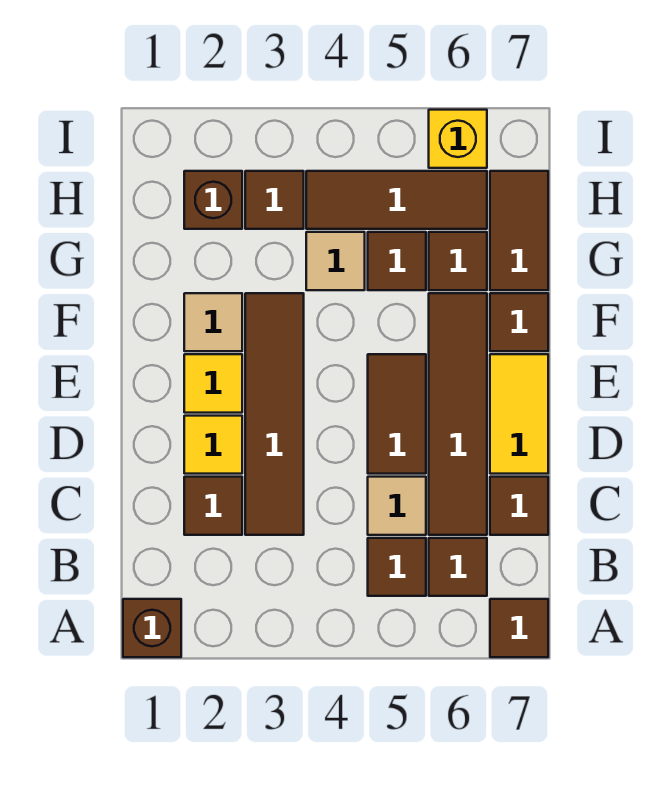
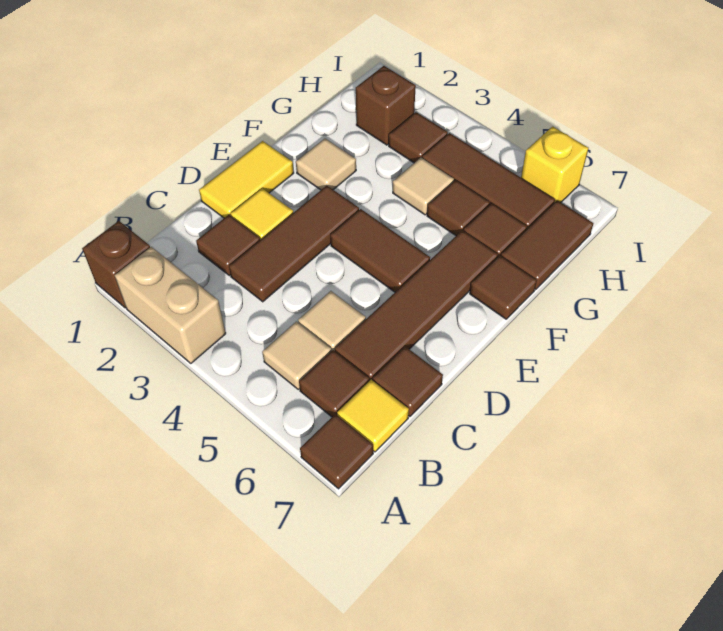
none -> tan 1x2 brick [115,247,226,363]
brown 1x1 tile [368,538,426,596] -> tan 1x1 tile [262,321,331,389]
brown 1x4 tile [245,293,304,535] -> brown 1x3 tile [229,186,359,302]
brown 1x2 tile [368,354,426,474] -> brown 1x2 tile turned to [330,209,430,292]
yellow 1x2 tile [490,354,548,474] -> yellow 1x2 tile moved to [199,141,294,218]
yellow 1x1 tile [184,354,242,413] -> yellow 1x1 tile moved to [337,380,409,452]

